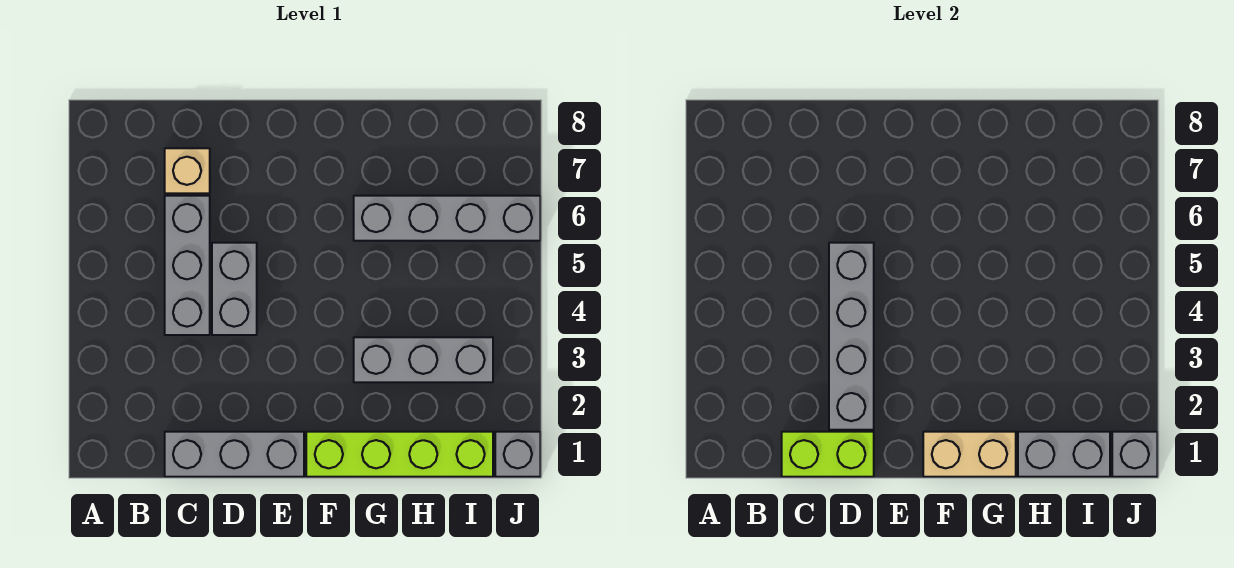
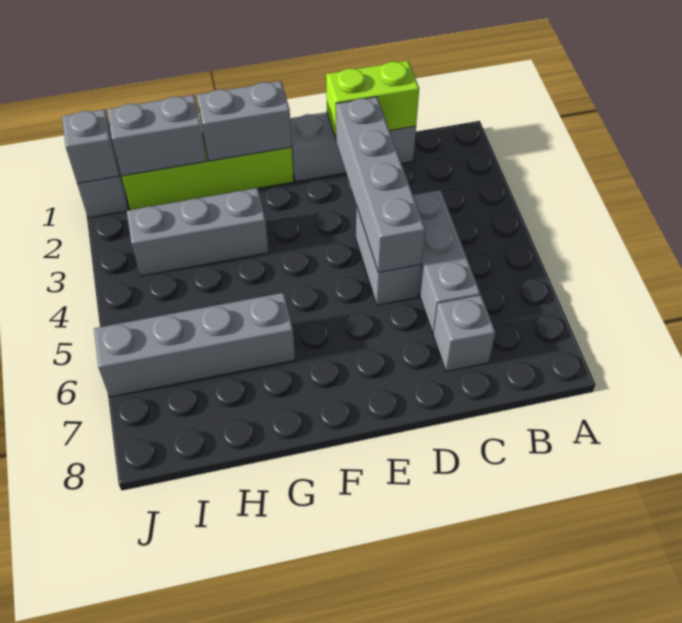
tan 1x1 brick [165,148,210,193] -> grey 1x1 brick [433,295,495,371]
tan 1x2 brick [923,432,1016,477] -> grey 1x2 brick [197,81,292,161]

